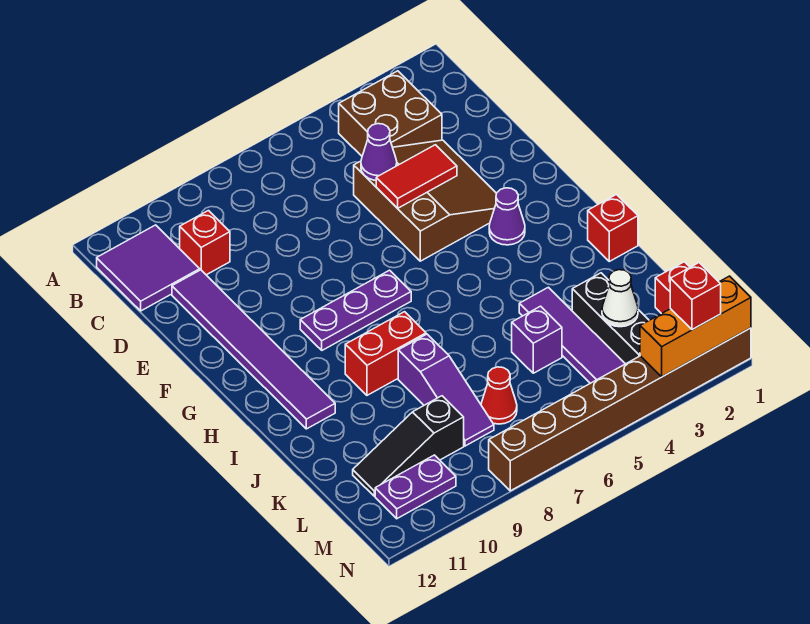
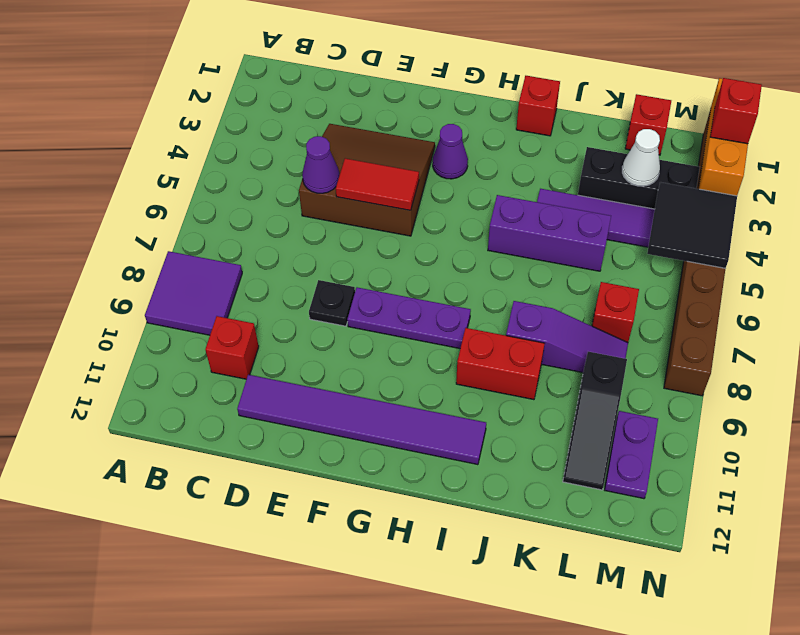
brown 2x2 brick [339,71,442,156] -> none
purple 2x2 tile [97,225,200,311] -> purple 2x2 tile moved to [145,251,242,335]
red 1x2 tile [376,145,457,208] -> red 1x2 tile turned to [336,158,419,210]
none -> black 1x1 plate [309,280,355,326]
purple 1x3 plate [300,270,411,350] -> purple 1x3 plate turned to [347,287,471,348]
red 1x2 brick [345,312,426,395] -> red 1x2 brick turned to [456,328,545,400]
purple 1x1 brick [512,306,562,373] -> purple 1x3 brick [488,195,611,271]
red 1x1 cone [481,367,517,424] -> red 1x1 brick [592,282,639,342]
none -> black 2x2 tile [647,182,737,268]

